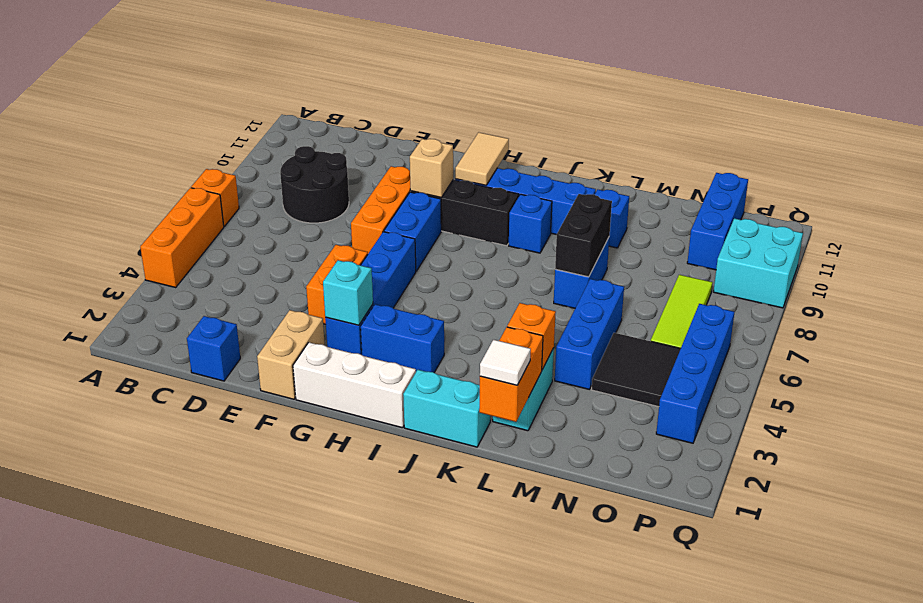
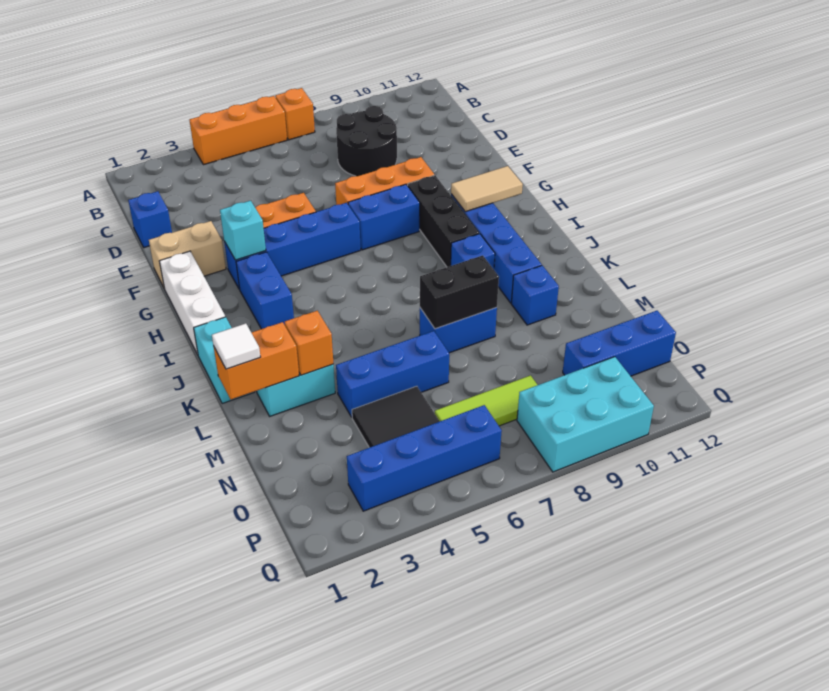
tan 1x1 brick [410,139,453,197] -> none
cyan 2x2 brick [714,218,803,308] -> cyan 2x3 brick [517,357,654,472]

